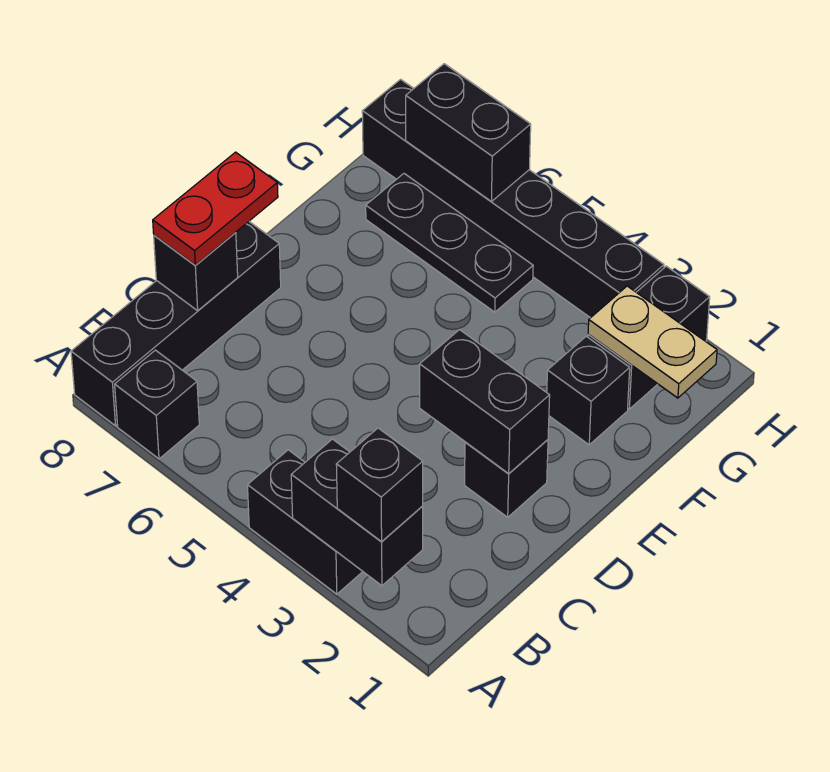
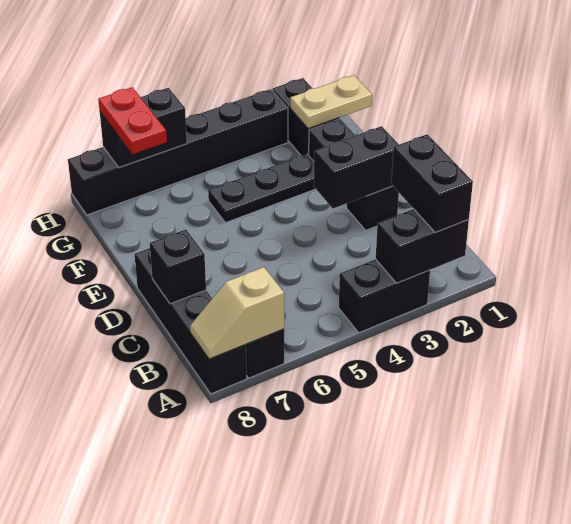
black 1x1 brick [336,428,423,542] -> black 1x2 brick [391,134,473,233]
none -> tan 1x2 slope [190,267,284,359]
red 1x2 plate [153,152,278,265] -> red 1x2 plate moved to [98,87,167,154]
black 1x3 plate [366,174,533,312] -> black 1x3 plate moved to [208,154,315,223]

